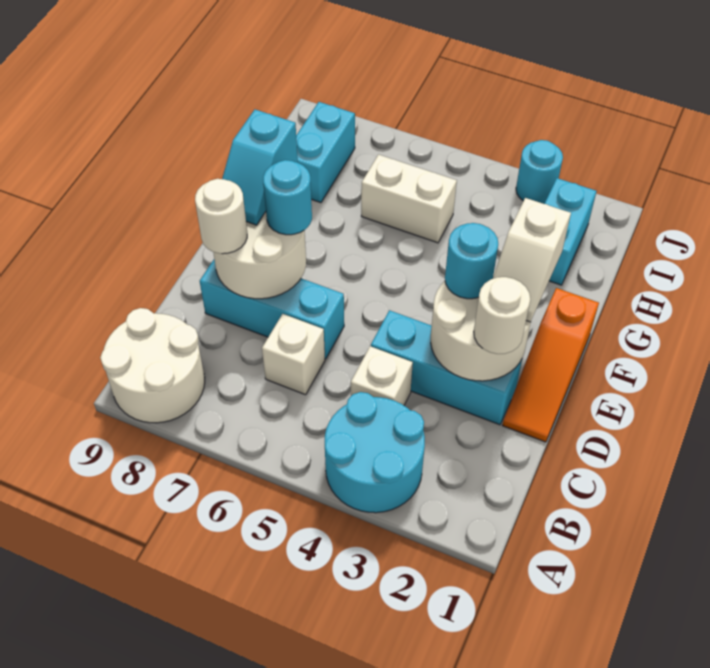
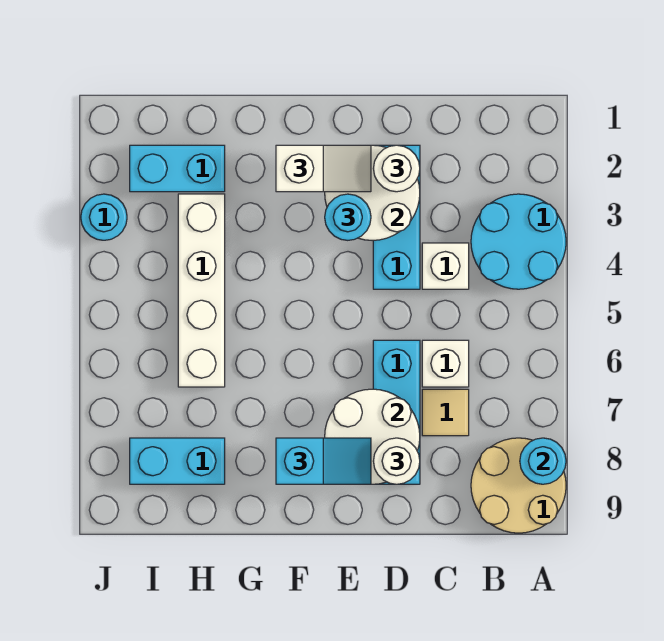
white 2x2 round brick [100,308,205,423] -> tan 2x2 round brick [471,438,566,533]
none -> tan 1x1 tile [422,389,469,436]
orange 1x3 slope [503,288,599,442] -> none
cyan 1x1 round brick [263,160,312,235] -> cyan 1x1 round brick moved to [520,438,566,484]
white 1x2 brick [361,155,457,243] -> white 1x4 brick [178,194,225,387]

